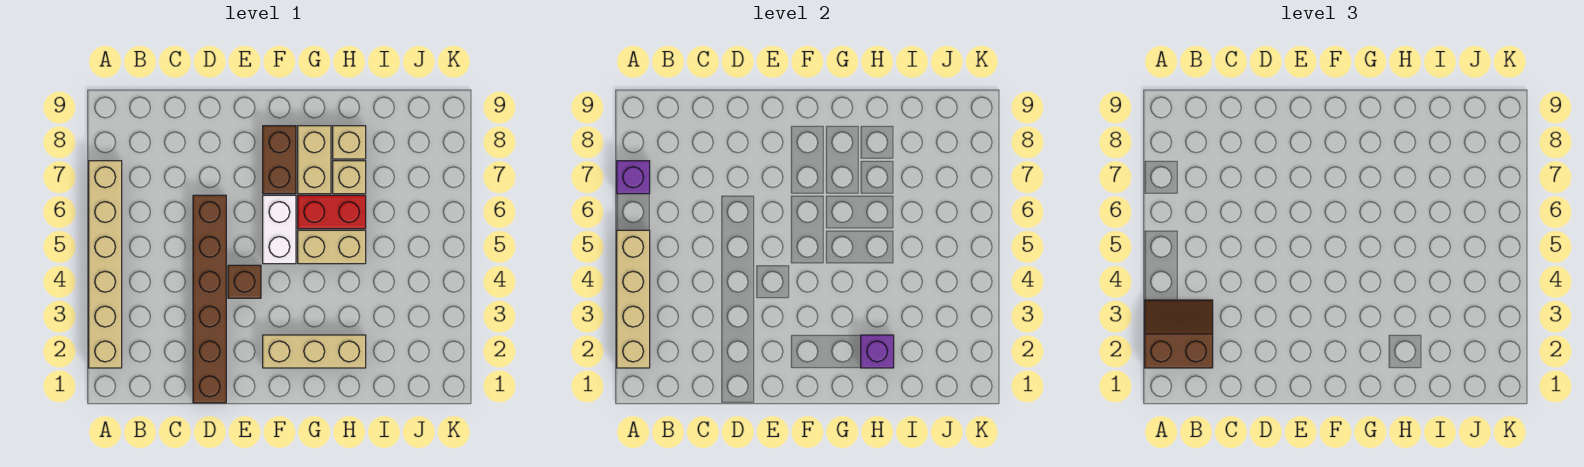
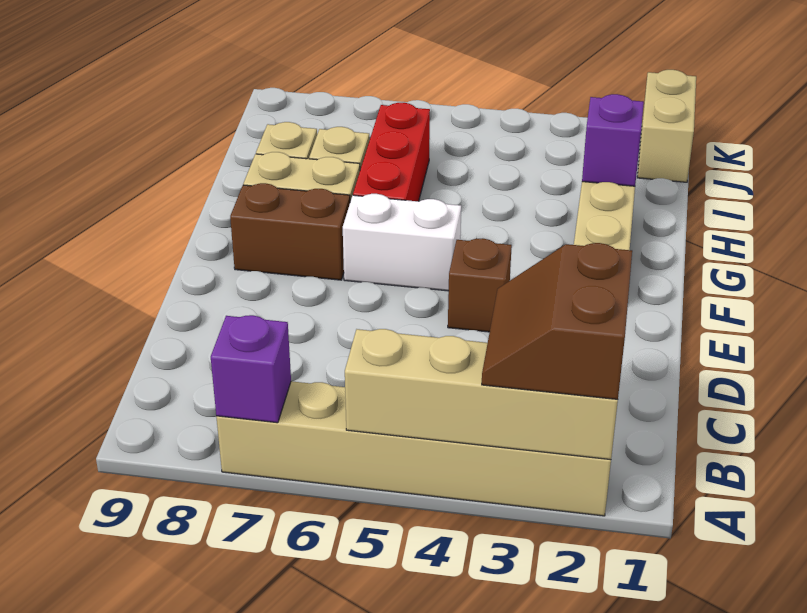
brown 1x6 brick [193,195,226,403] -> none
tan 1x2 brick [298,230,366,264] -> tan 1x2 brick moved to [637,70,696,182]
red 1x2 brick [298,195,366,229] -> red 1x3 brick [353,103,430,201]

